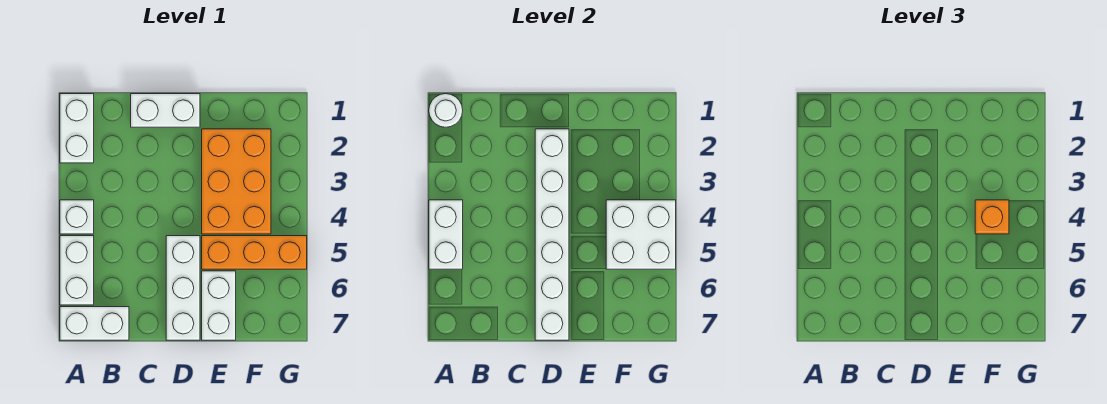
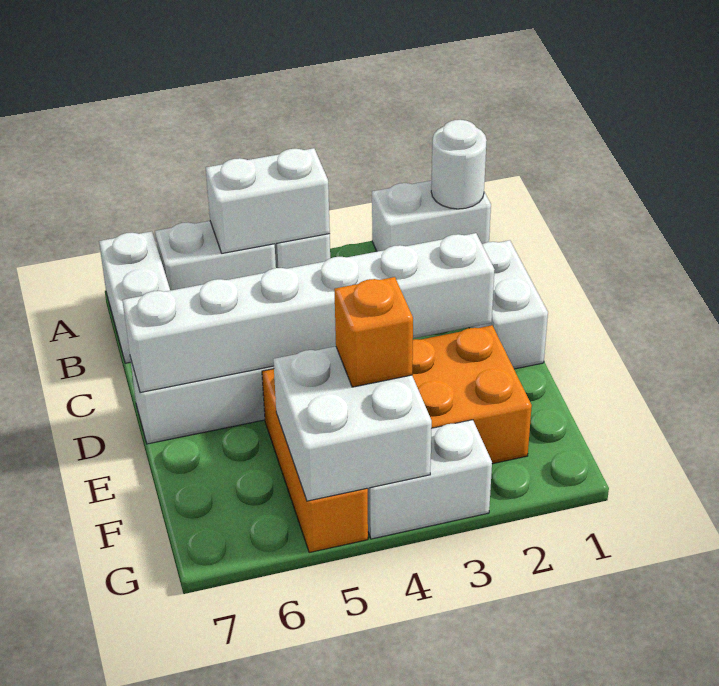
white 1x2 brick [202,271,236,340] -> white 1x2 brick moved to [367,420,492,539]

